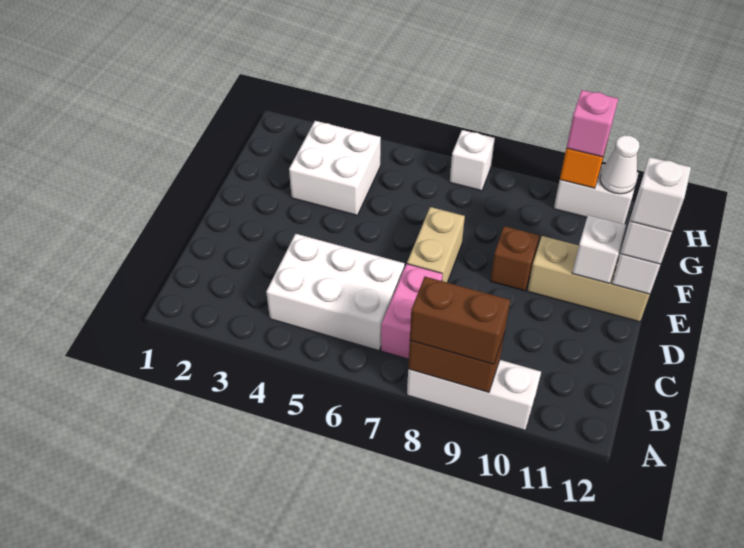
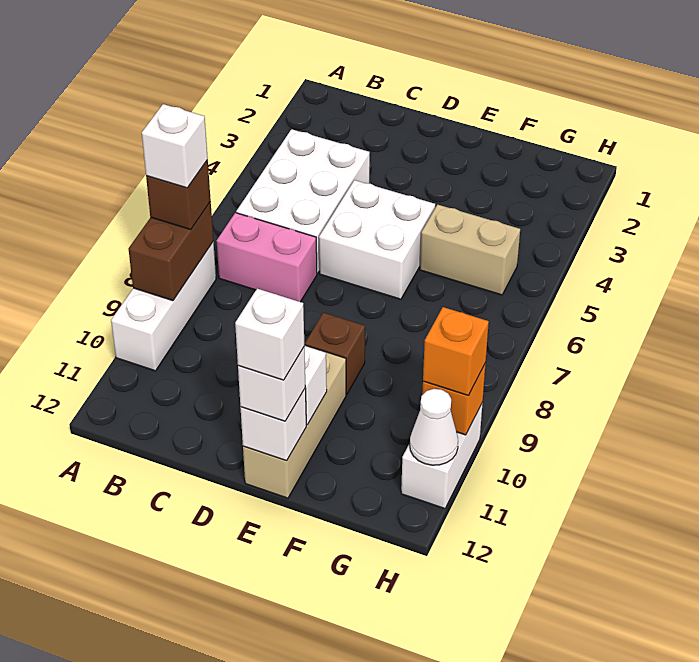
brown 1x2 brick [410,277,510,364] -> brown 1x1 brick [146,160,211,230]
tan 1x2 brick [407,207,465,282] -> tan 1x2 brick moved to [420,205,520,295]
white 2x2 brick [289,121,381,215] -> white 2x2 brick moved to [319,180,435,299]
white 1x1 brick [450,130,495,191] -> white 1x1 brick moved to [142,104,208,188]
pink 1x1 brick [566,90,618,157] -> orange 1x1 brick [423,307,489,395]

